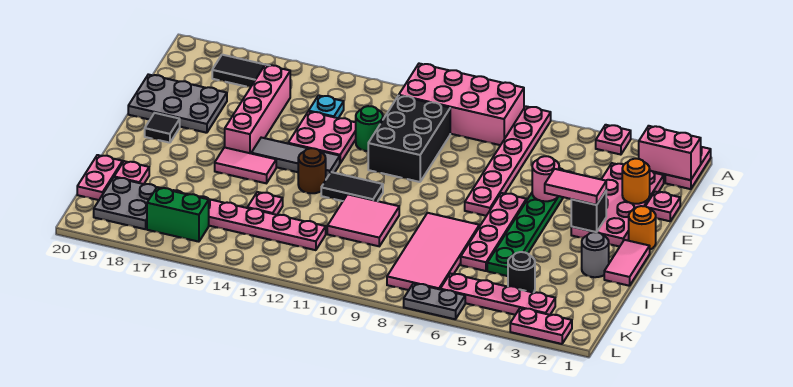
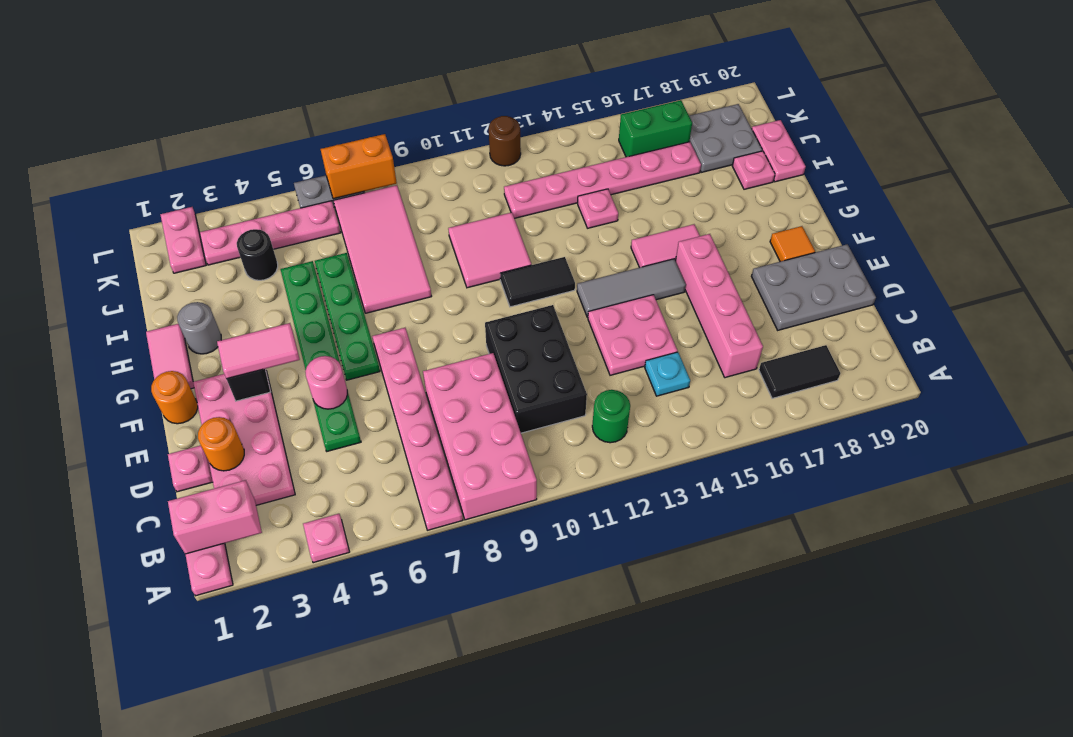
pink 2x4 brick [399,64,524,145] -> pink 2x4 brick turned to [423,353,537,520]
green 1x1 round brick [356,106,383,151] -> green 1x1 round brick moved to [592,390,630,443]
pink 1x4 plate [461,193,526,271] -> green 1x4 plate [315,253,380,380]
black 1x1 tile [145,113,180,143] -> orange 1x1 tile [770,226,815,262]
brown 1x1 round brick [298,148,326,193] -> brown 1x1 round brick moved to [489,116,521,166]
pink 1x2 plate [510,308,572,344] -> pink 1x2 plate turned to [160,207,206,273]
none -> orange 1x2 brick [321,134,397,199]

